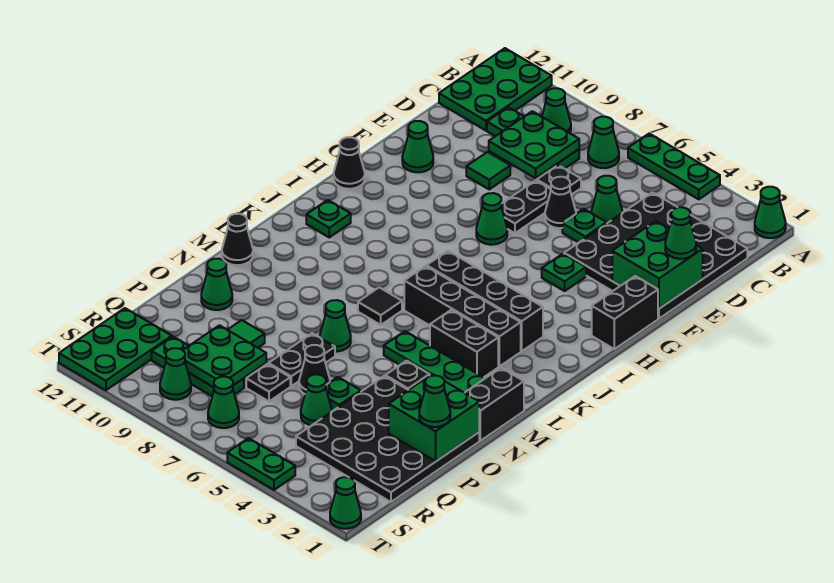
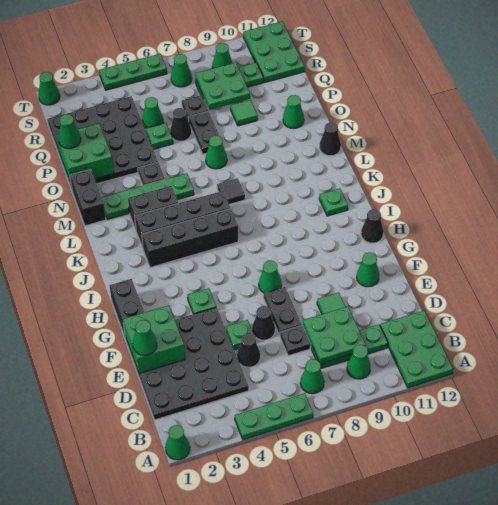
green 1x1 cone [591,176,622,223] -> black 1x1 cone [237,333,261,367]
green 1x2 plate [227,438,295,490] -> green 1x3 plate [99,54,167,90]

